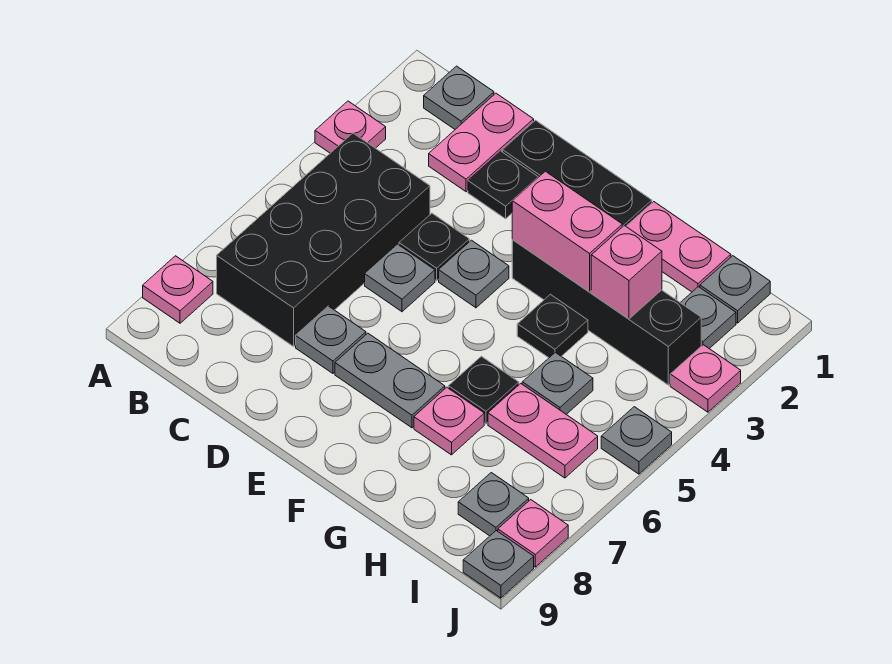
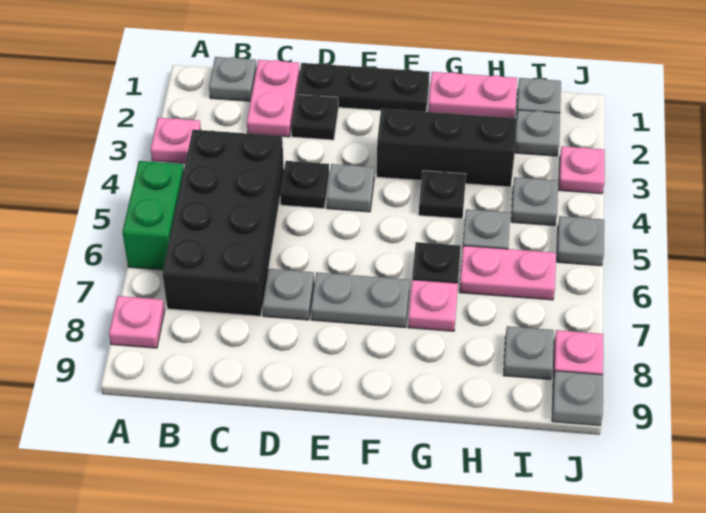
none -> green 1x2 brick [122,161,184,270]
grey 1x1 plate [365,244,435,312] -> grey 1x1 plate moved to [511,177,558,226]
black 1x4 brick [512,240,701,385] -> black 1x3 brick [377,109,517,187]
pink 1x2 brick [512,171,622,292] -> none
pink 1x1 brick [591,226,662,319] -> none

